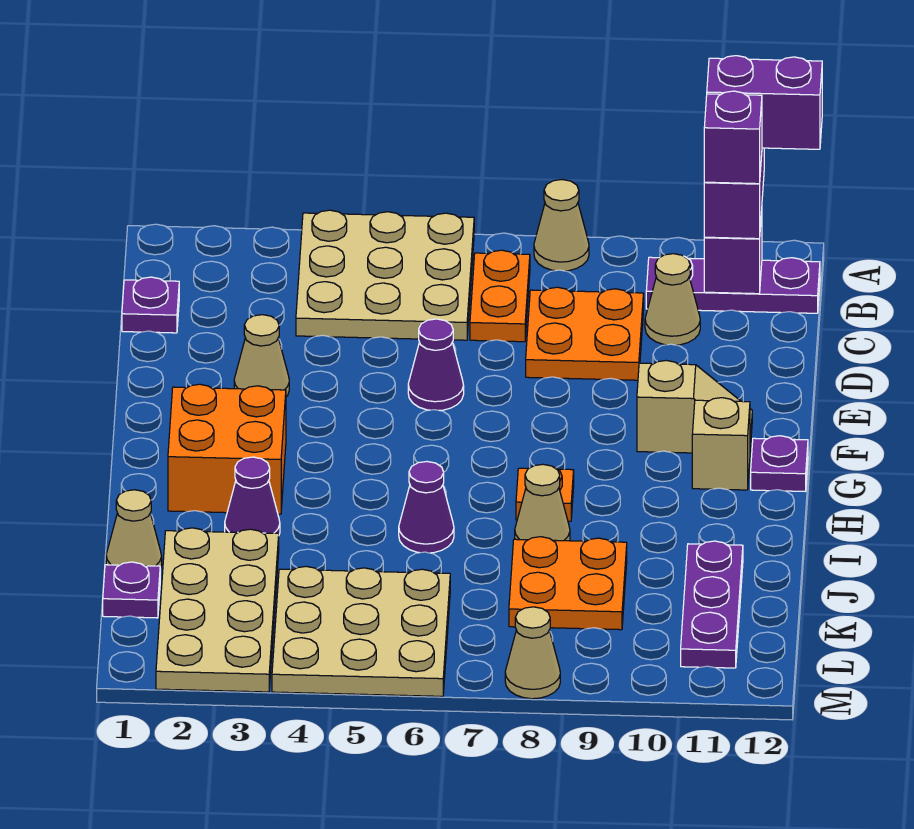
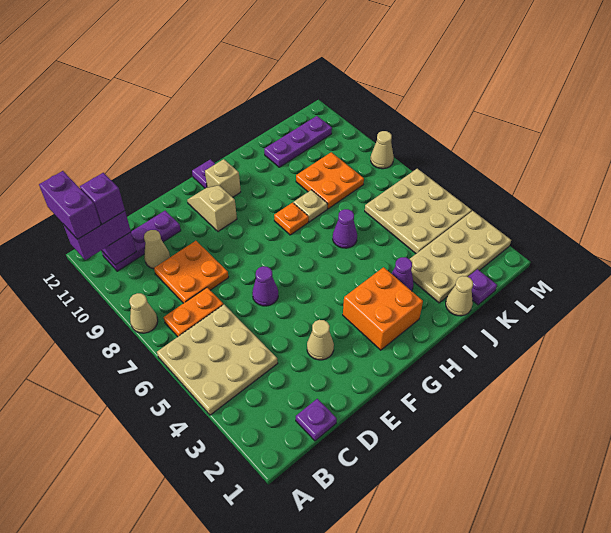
purple 1x3 plate [646,256,820,313] -> purple 1x3 plate turned to [102,211,181,271]
tan 1x1 cone [515,464,570,541] -> tan 1x1 plate [293,190,327,222]

